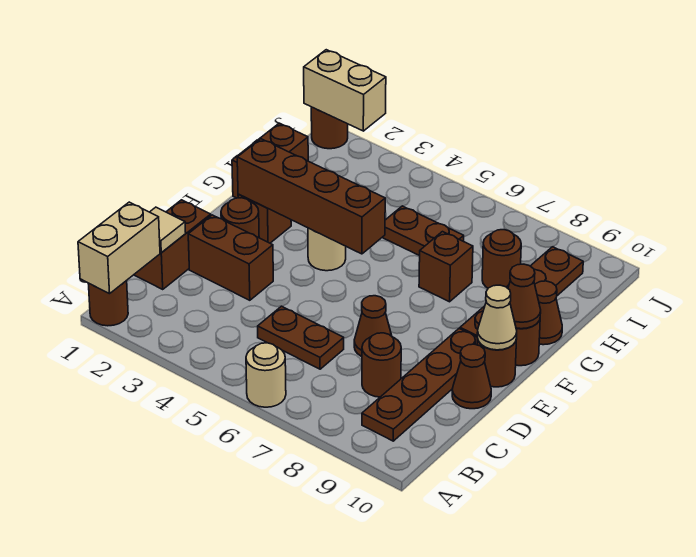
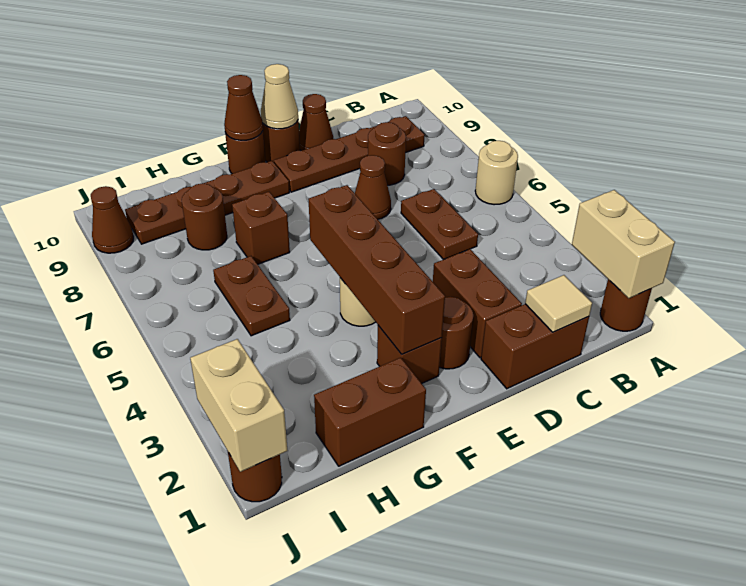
tan 1x2 brick [78,202,160,294] -> tan 1x2 brick turned to [572,190,675,298]
brown 1x1 cone [535,281,562,345] -> brown 1x1 cone moved to [91,186,134,253]

